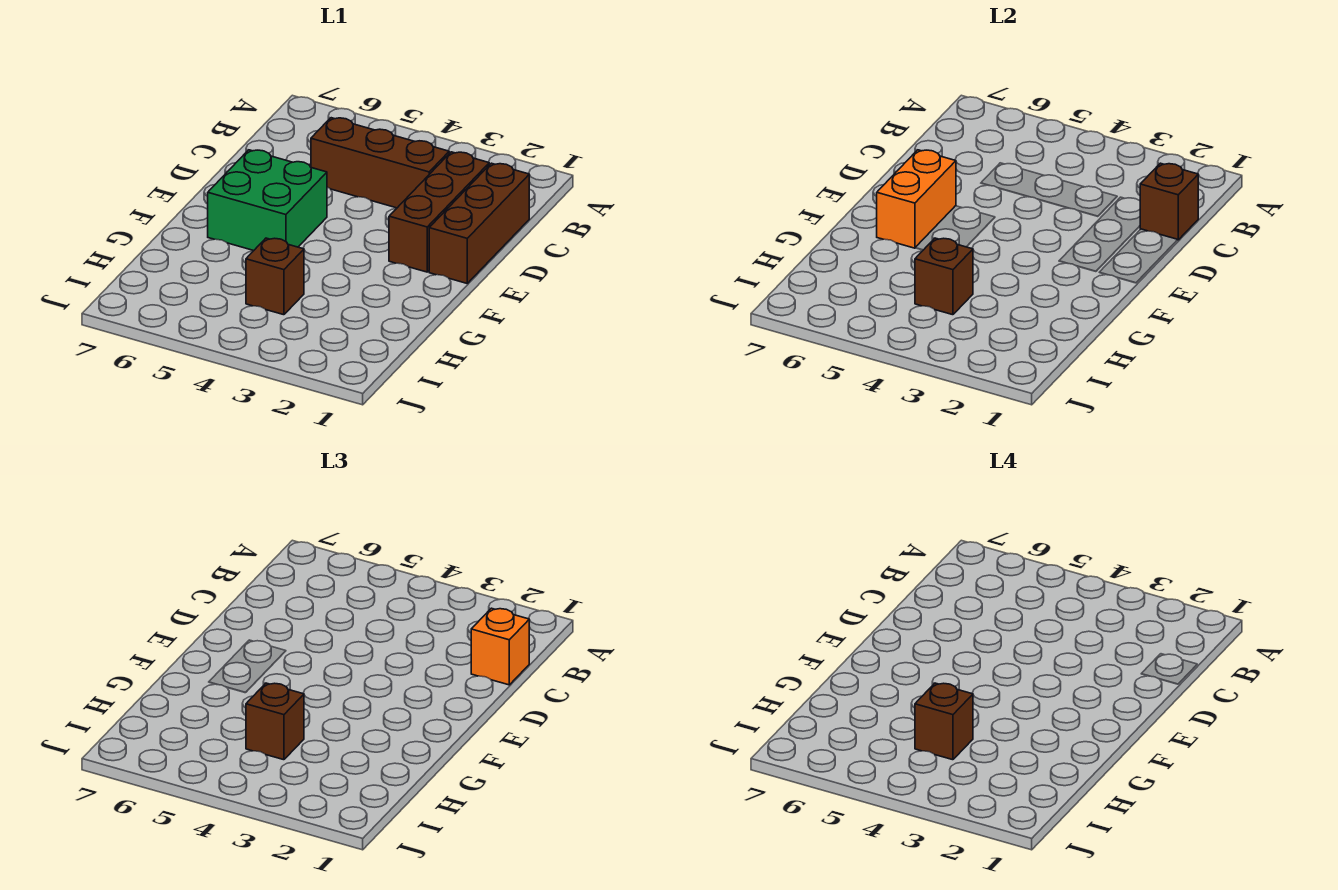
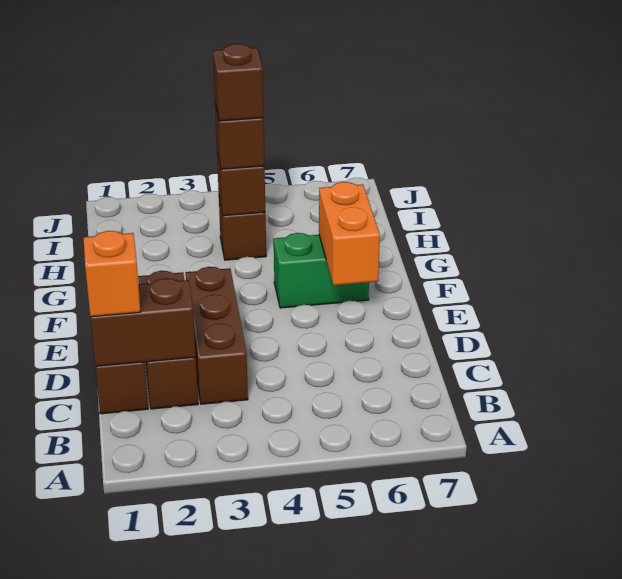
brown 1x1 brick [1140,163,1198,240] -> brown 1x2 brick [90,278,196,366]
brown 1x3 brick [311,118,449,208] -> brown 1x3 brick turned to [186,267,248,404]
green 2x2 brick [208,150,327,251] -> green 1x2 brick [274,233,369,308]

